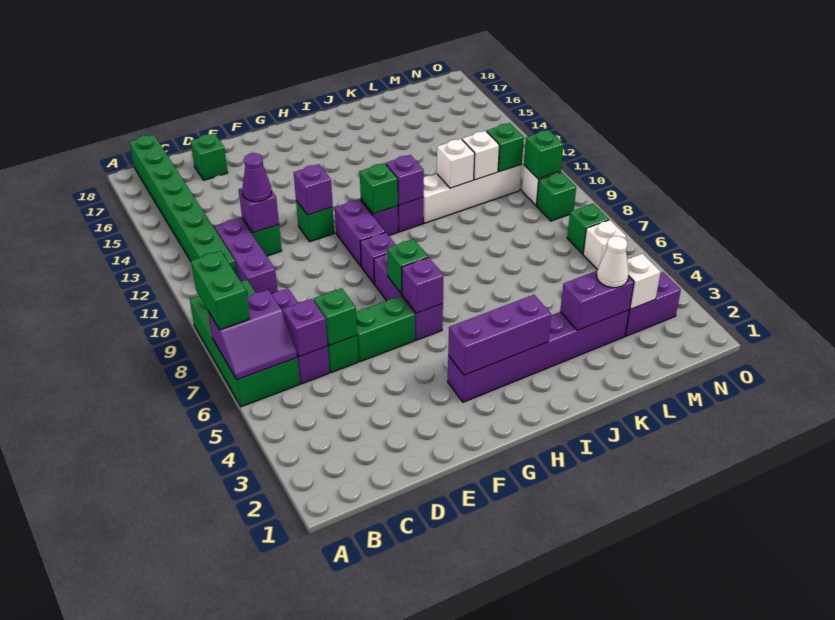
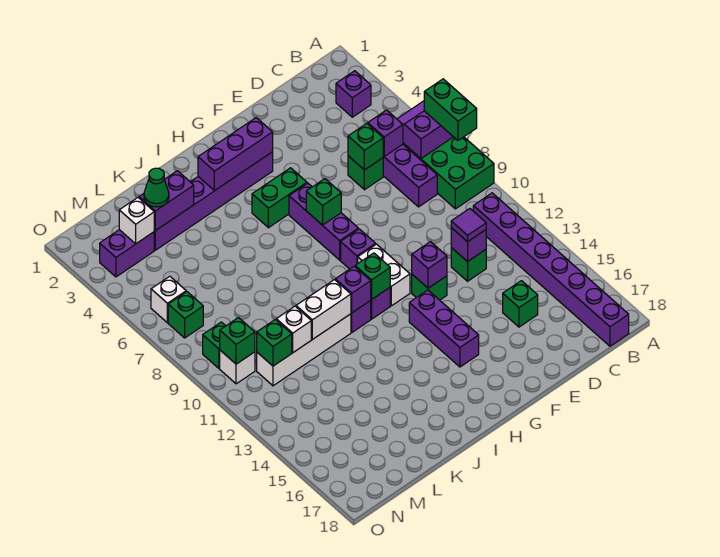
green 1x8 brick [129,135,237,275] -> purple 1x8 brick [473,193,629,346]
purple 1x3 brick [215,218,278,294] -> purple 1x3 brick moved to [409,290,479,367]
purple 1x1 cone [242,153,272,202] -> purple 1x1 tile [451,209,486,242]
green 1x1 brick [191,134,228,180] -> green 1x1 brick moved to [503,281,538,327]
green 1x2 brick [356,296,415,362] -> green 1x2 brick moved to [252,168,307,228]
purple 1x1 brick [402,257,444,313] -> purple 1x1 brick moved to [336,71,371,117]
purple 1x2 brick [335,199,385,266] -> white 1x2 brick [358,244,410,306]
white 1x1 brick [437,139,475,188] -> white 1x2 brick [296,280,351,340]
white 1x1 cone [597,236,629,288] -> green 1x1 cone [144,168,169,207]

